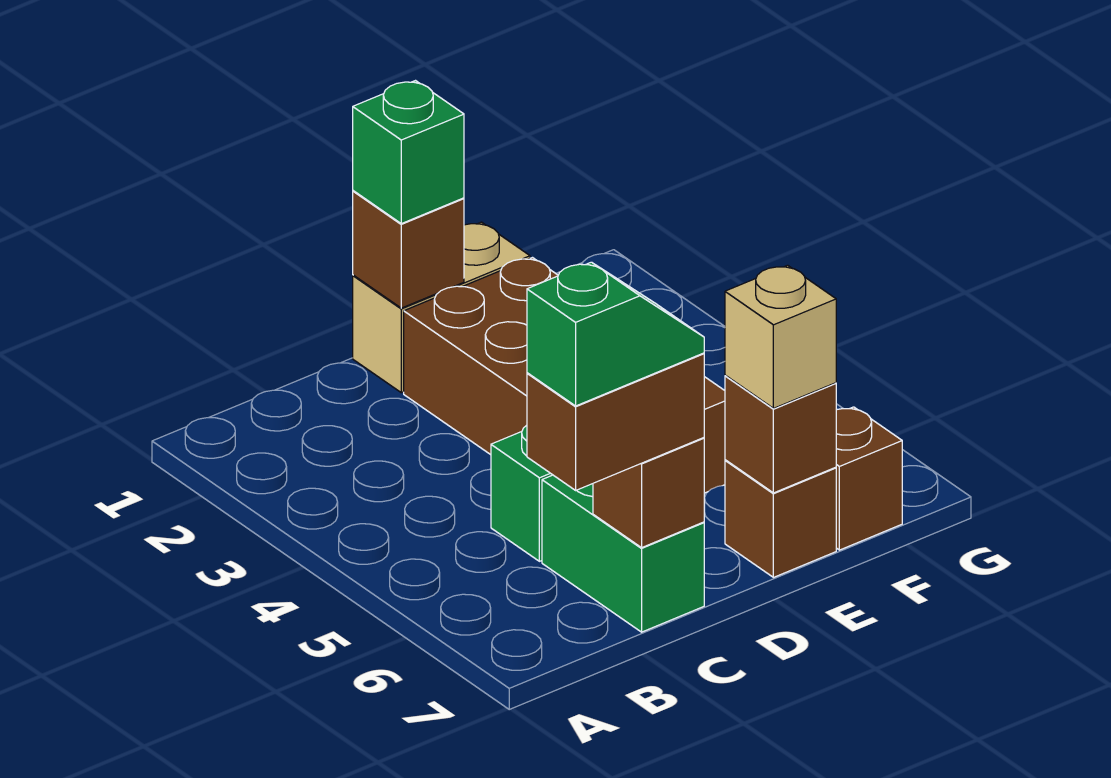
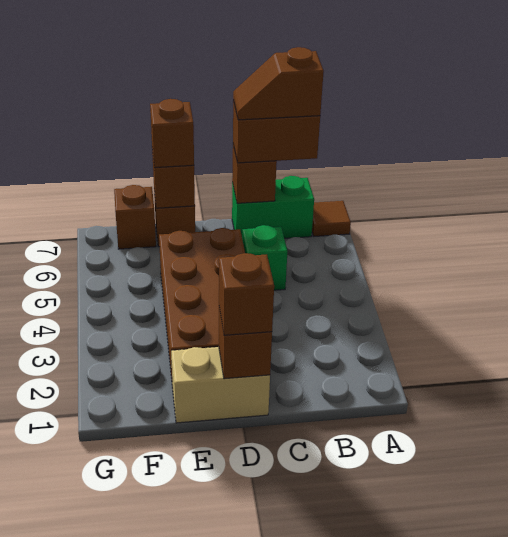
none -> brown 1x1 tile [312,201,351,236]
green 1x2 slope [527,262,704,406] -> brown 1x2 slope [233,47,324,120]
green 1x2 brick [542,475,704,632] -> green 1x2 brick turned to [232,176,314,238]
green 1x1 brick [353,81,464,224] -> brown 1x1 brick [219,253,274,335]
tan 1x1 brick [725,265,836,408] -> brown 1x1 brick [150,99,194,168]

